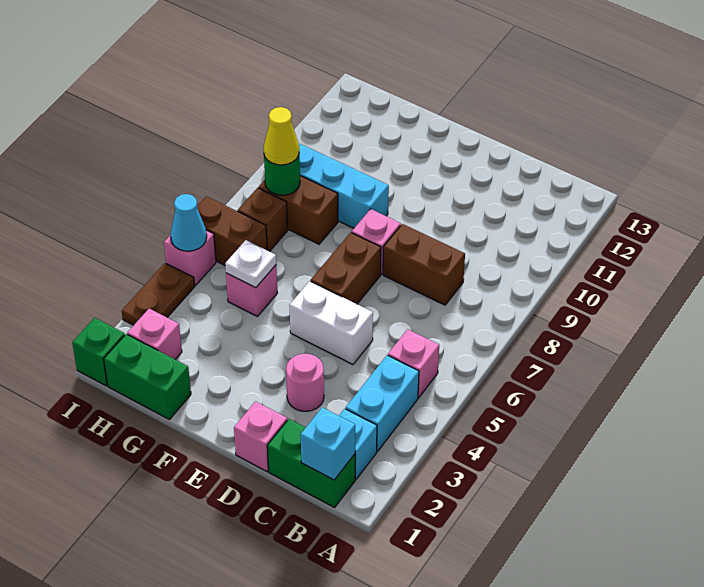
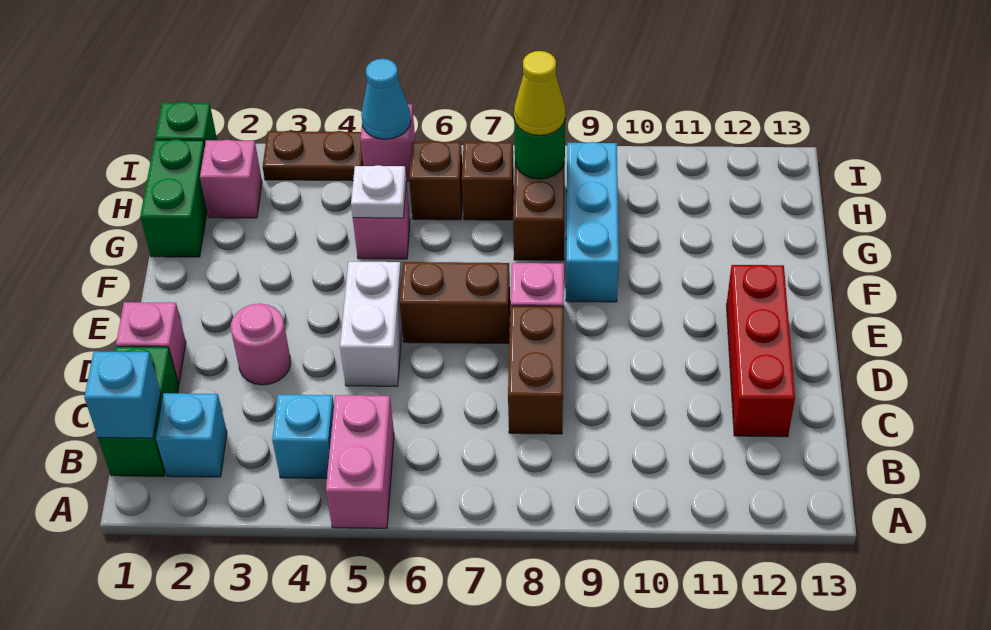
cyan 1x2 brick [346,355,419,452] -> cyan 1x1 brick [272,395,334,478]
pink 1x1 brick [388,329,439,398] -> pink 1x2 brick [326,395,394,528]
none -> red 1x3 brick [726,265,795,437]
brown 1x2 brick [197,196,267,265] -> brown 1x1 brick [409,141,463,220]

